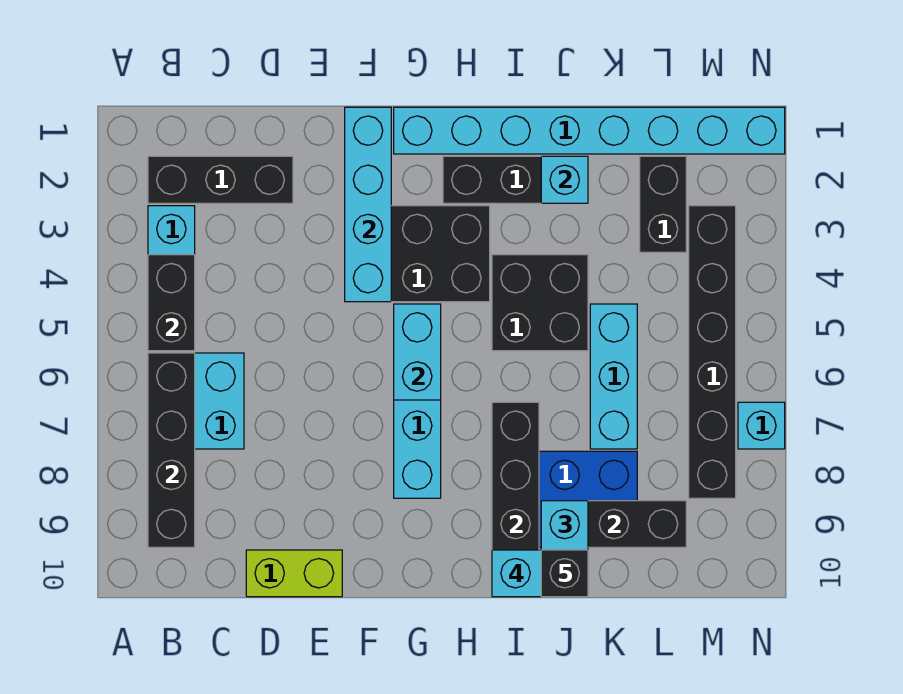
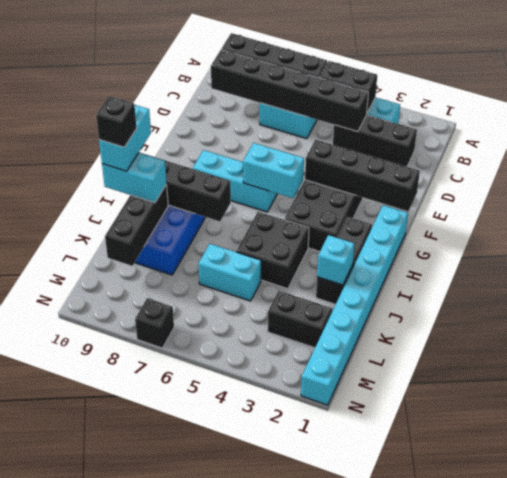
black 1x3 brick [148,156,293,203] -> black 1x3 brick turned to [333,115,417,166]
lime 1x2 brick [246,550,342,597] -> none
cyan 1x4 brick [345,107,391,302] -> black 1x4 brick [305,140,420,211]
cyan 1x3 brick [590,304,637,449] -> cyan 1x2 brick [199,244,261,301]
black 1x6 brick [689,206,736,498] -> black 1x6 brick moved to [211,50,368,132]
cyan 1x1 brick [738,402,785,449] -> black 1x1 brick [135,298,174,348]

